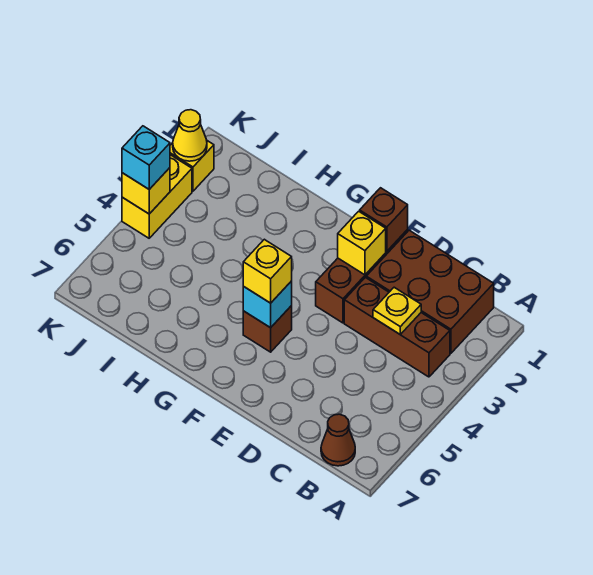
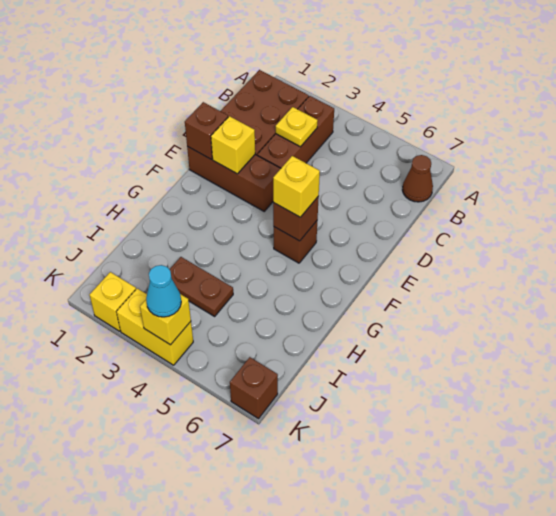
cyan 1x1 brick [243,281,292,328] -> brown 1x1 brick [273,196,319,241]
none -> brown 1x2 plate [169,257,233,316]
yellow 1x1 cone [173,110,207,161] -> none
cyan 1x1 brick [122,126,170,189] -> cyan 1x1 cone [146,265,181,317]
none -> brown 1x1 brick [230,357,278,419]

